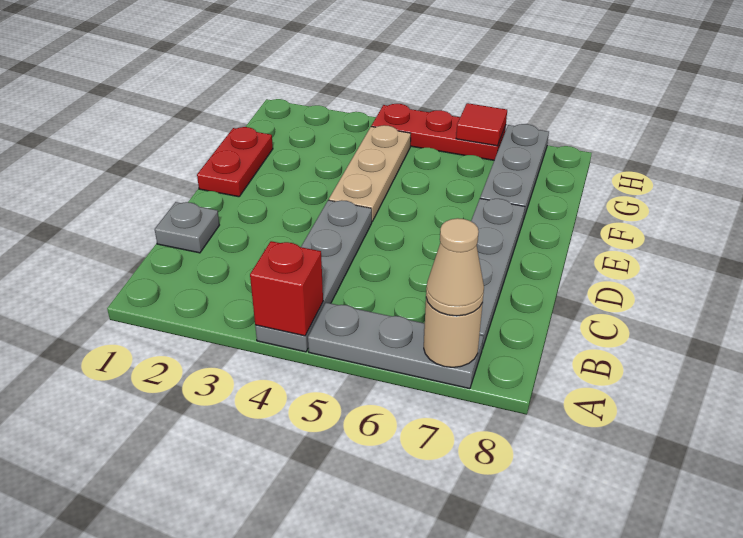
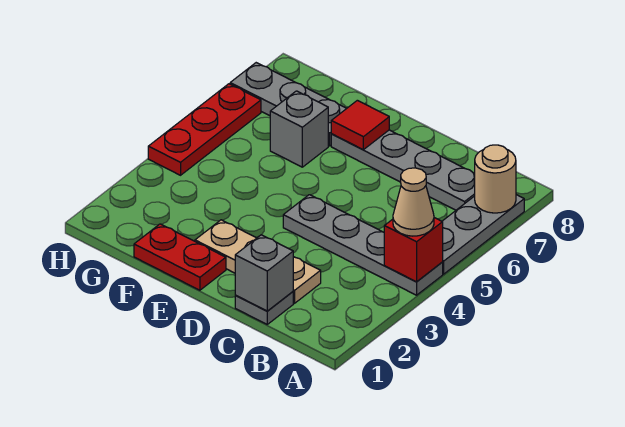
tan 1x1 cone [426,218,484,316] -> tan 1x1 cone moved to [393,168,434,236]
none -> grey 1x1 brick [235,235,293,311]
tan 1x3 plate [329,125,411,221] -> tan 1x3 plate moved to [195,220,321,303]
none -> grey 1x1 brick [270,91,328,167]
red 1x1 tile [456,103,507,146] -> red 1x1 tile moved to [331,100,389,150]

